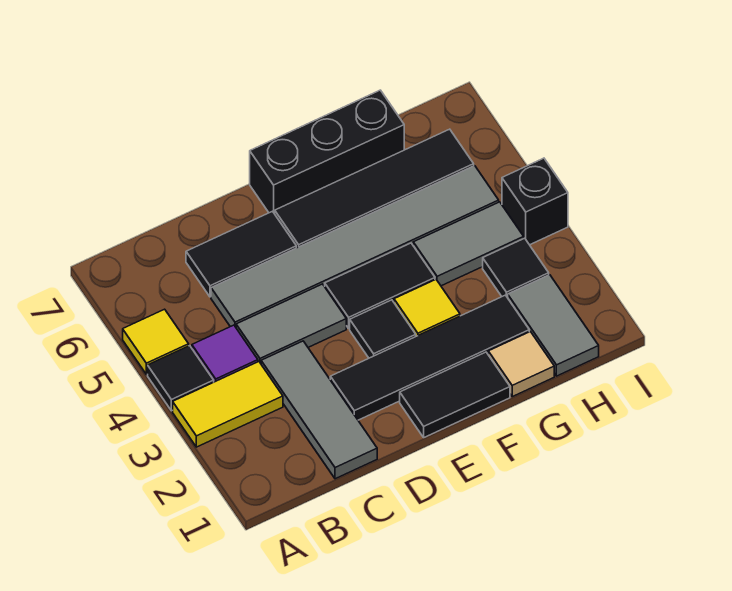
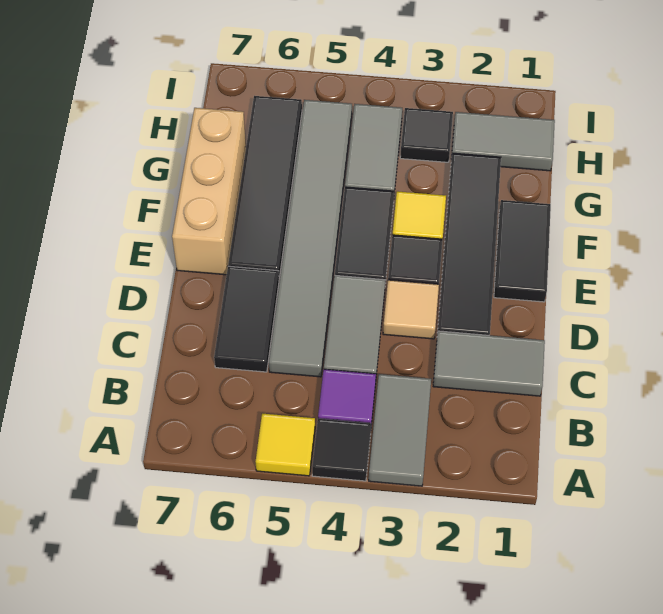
yellow 1x2 tile [173,362,283,447] -> grey 1x2 tile [369,374,431,486]
grey 1x3 tile [261,341,377,479] -> grey 1x2 tile [433,331,545,396]
black 1x3 brick [250,90,404,214] -> tan 1x3 brick [172,108,246,275]
tan 1x1 tile [488,332,554,397] -> tan 1x1 tile moved to [383,280,439,339]
black 1x1 brick [502,158,568,245] -> none

